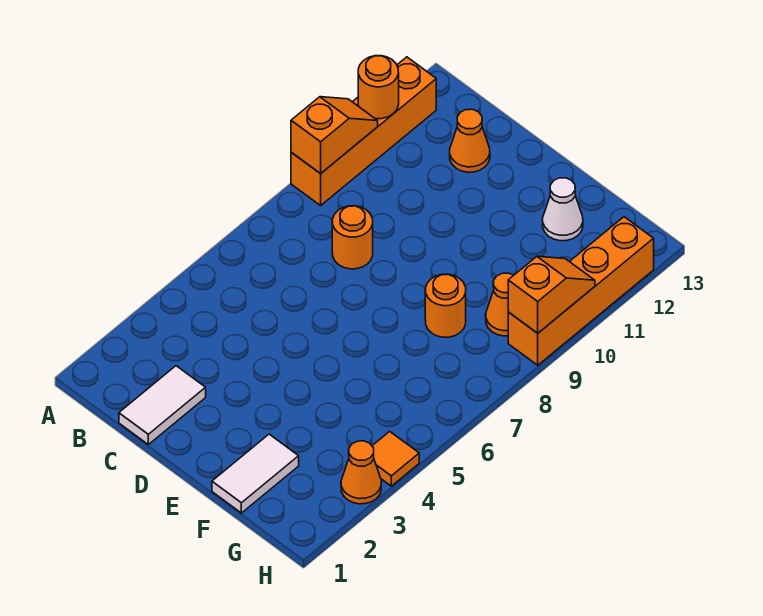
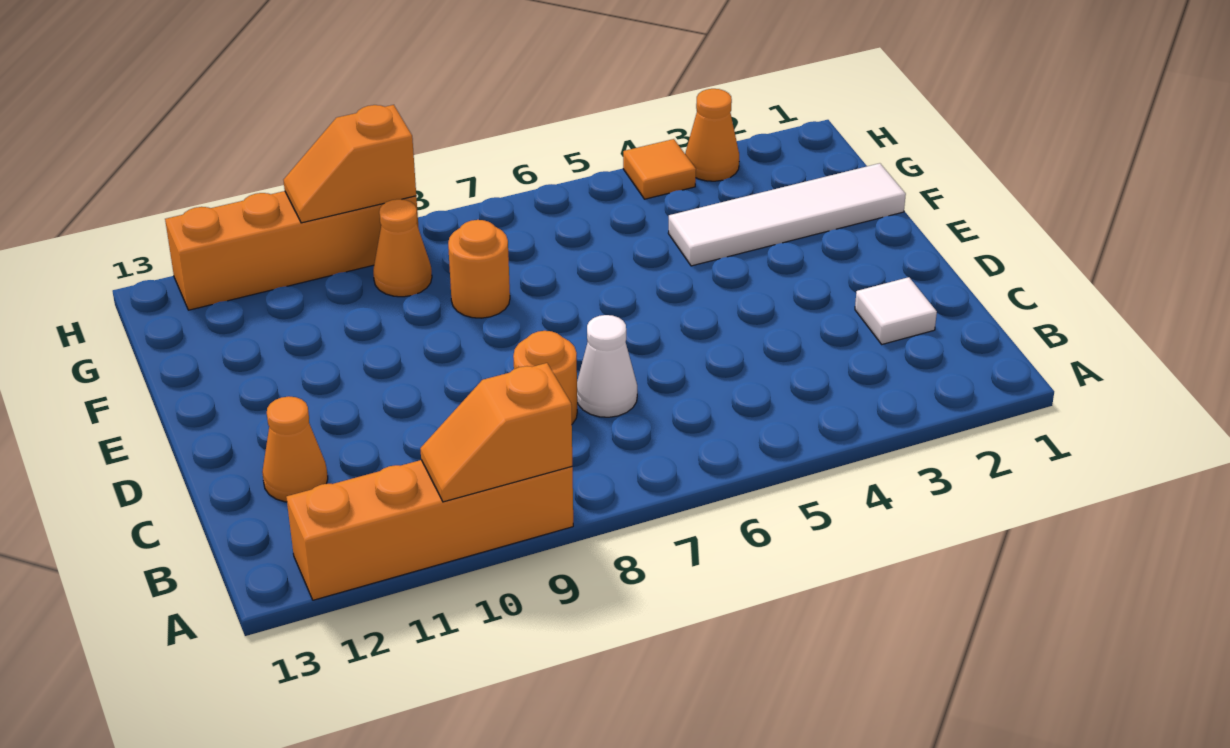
orange 1x1 round brick [358,56,399,119] -> none
white 1x2 tile [119,366,206,444] -> white 1x1 tile [855,277,937,344]
white 1x2 tile [212,434,299,513] -> white 1x4 tile [668,163,906,266]
white 1x1 cone [543,178,583,241] -> white 1x1 cone moved to [577,315,637,417]

